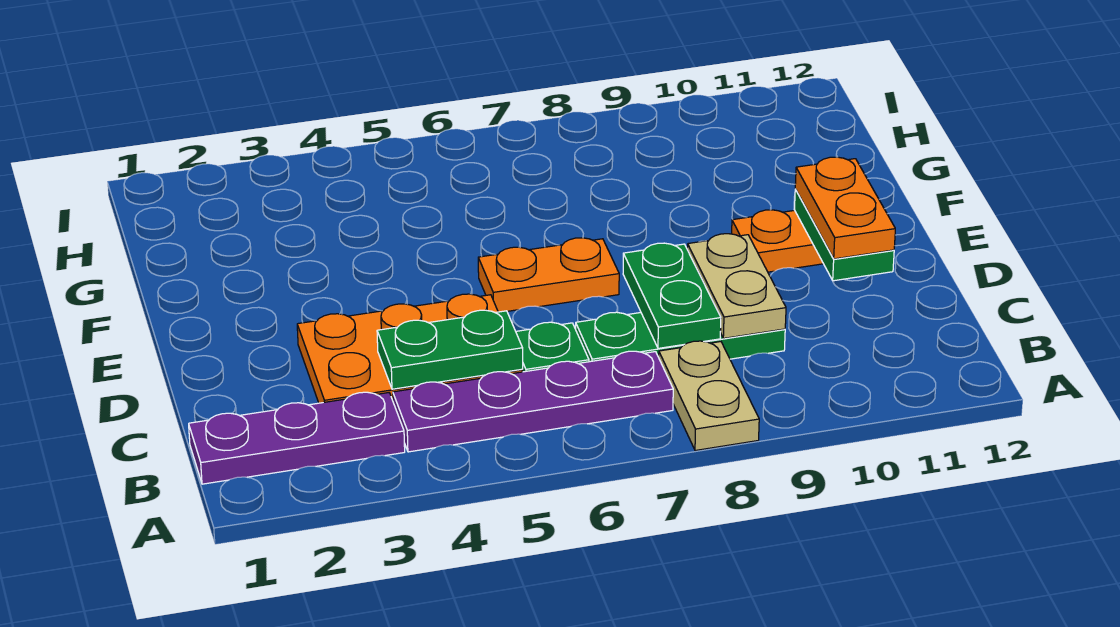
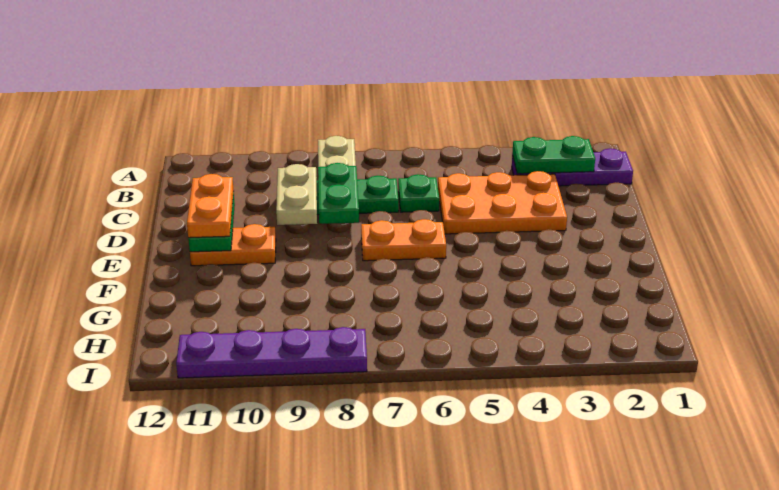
purple 1x4 plate [393,351,673,452] -> purple 1x4 plate moved to [176,327,367,378]
green 1x2 plate [377,310,523,389] -> green 1x2 plate moved to [512,136,595,174]

